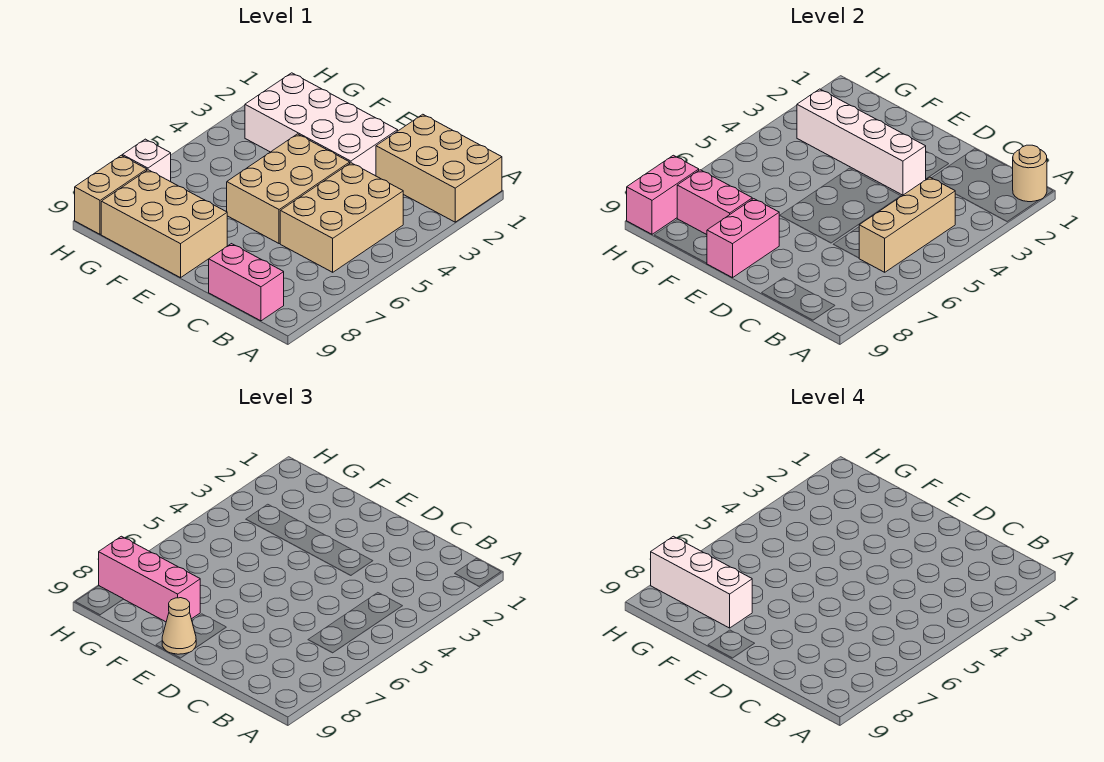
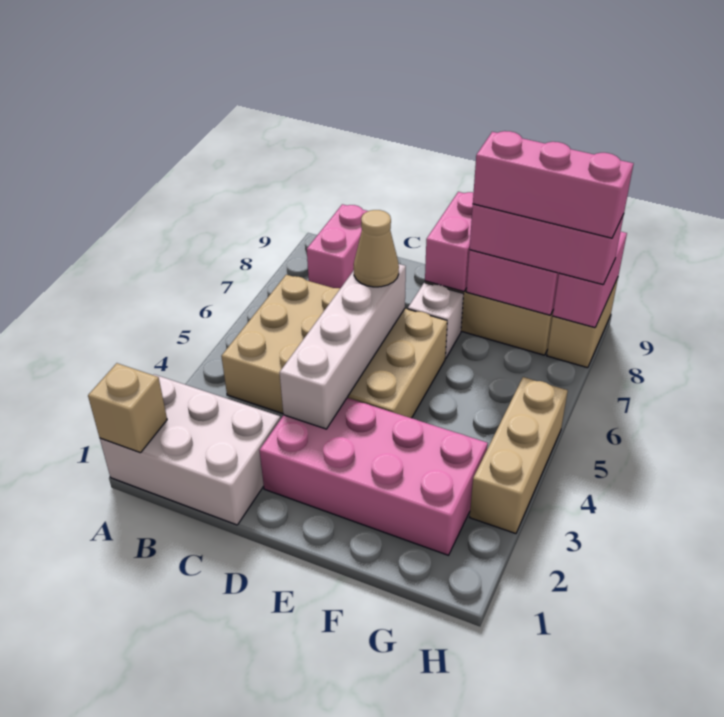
tan 2x3 brick [376,114,502,222] -> white 2x3 brick [100,374,281,525]
tan 1x1 round brick [1013,145,1047,202] -> tan 1x1 brick [88,363,167,453]
tan 1x3 brick [859,177,955,272] -> tan 1x3 brick moved to [470,377,568,534]
pink 1x2 brick [209,244,284,321] -> pink 1x2 brick turned to [307,204,368,288]
white 2x4 brick [245,73,398,176] -> pink 2x4 brick [259,398,488,555]
white 1x4 brick [797,89,926,195] -> white 1x4 brick turned to [280,264,406,429]
tan 1x1 cone [162,598,196,654] -> tan 1x1 cone moved to [354,210,399,287]
white 1x3 brick [651,536,752,628] -> pink 1x3 brick [473,131,634,238]
white 1x1 brick [122,139,171,182] -> white 1x1 brick moved to [408,283,463,359]

